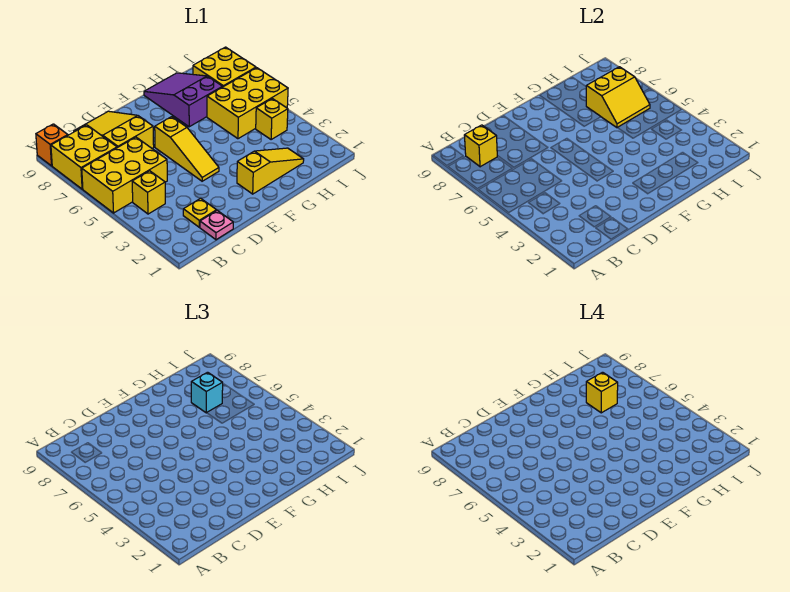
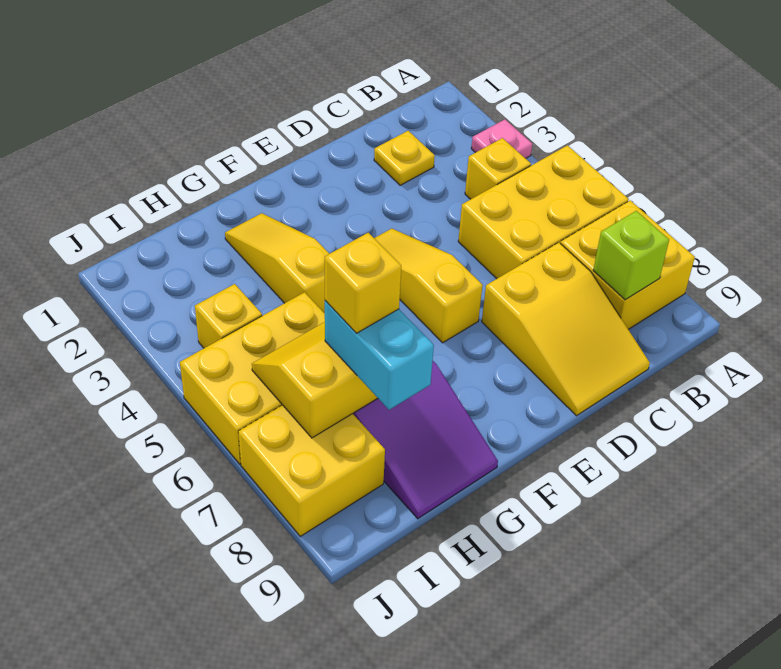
orange 1x1 brick [36,124,68,166] -> none
yellow 1x1 brick [464,125,497,167] -> lime 1x1 brick [593,211,669,300]
pink 1x1 plate [200,210,233,240] -> pink 1x1 plate moved to [471,119,532,158]
yellow 1x3 slope [237,148,304,194] -> yellow 1x3 slope turned to [225,213,329,313]
cyan 1x1 brick [191,372,223,413] -> cyan 1x2 brick [325,301,434,410]

